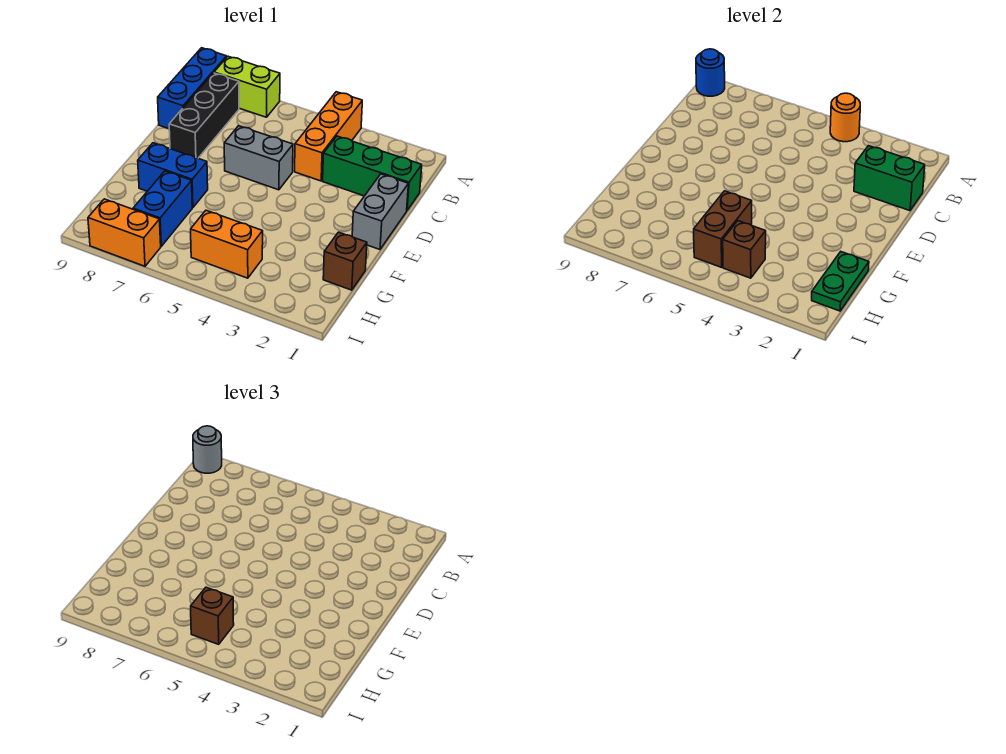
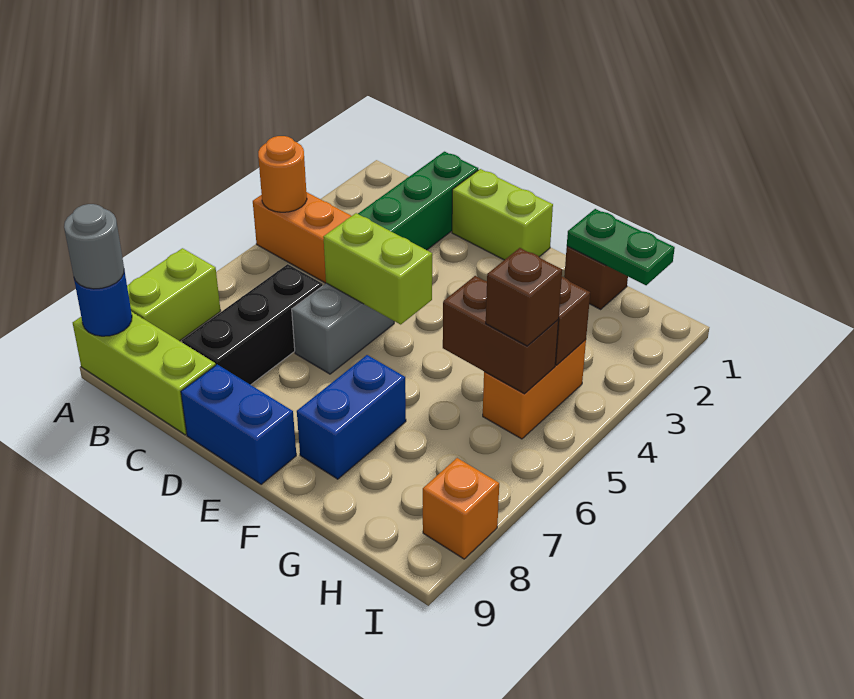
blue 1x3 brick [158,48,227,129] -> lime 1x3 brick [73,311,216,435]
black 1x3 brick [169,73,239,158] -> black 1x3 brick turned to [182,264,323,385]
green 1x2 brick [854,146,925,211] -> none
grey 1x2 brick [352,174,408,249] -> lime 1x2 brick [452,169,553,260]
none -> lime 1x2 brick [323,213,432,324]
blue 1x2 brick [133,171,192,246] -> blue 1x2 brick moved to [181,364,296,484]
orange 1x2 brick [88,199,161,266] -> orange 1x1 brick [423,458,499,559]

